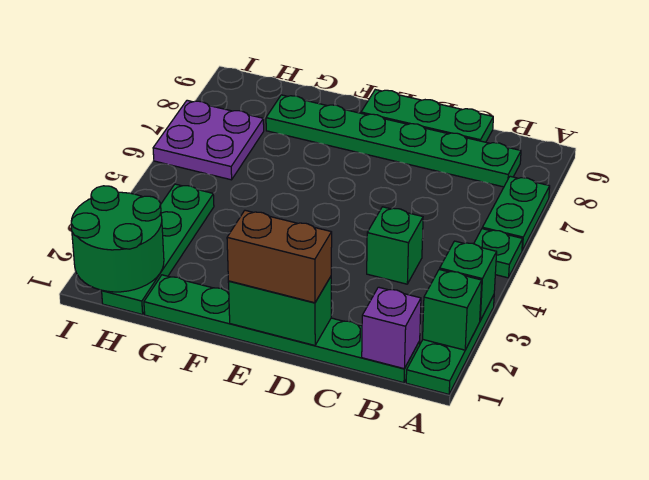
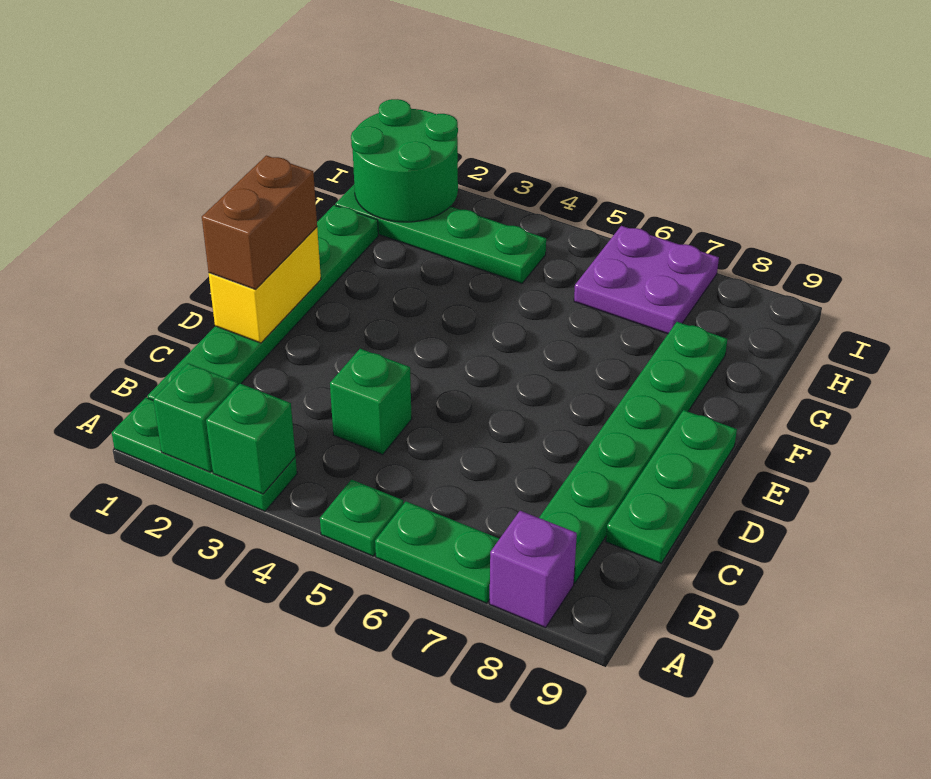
purple 1x1 brick [362,287,421,369] -> purple 1x1 brick moved to [490,511,577,628]
green 1x2 brick [228,277,331,345] -> yellow 1x2 brick [209,227,321,343]

